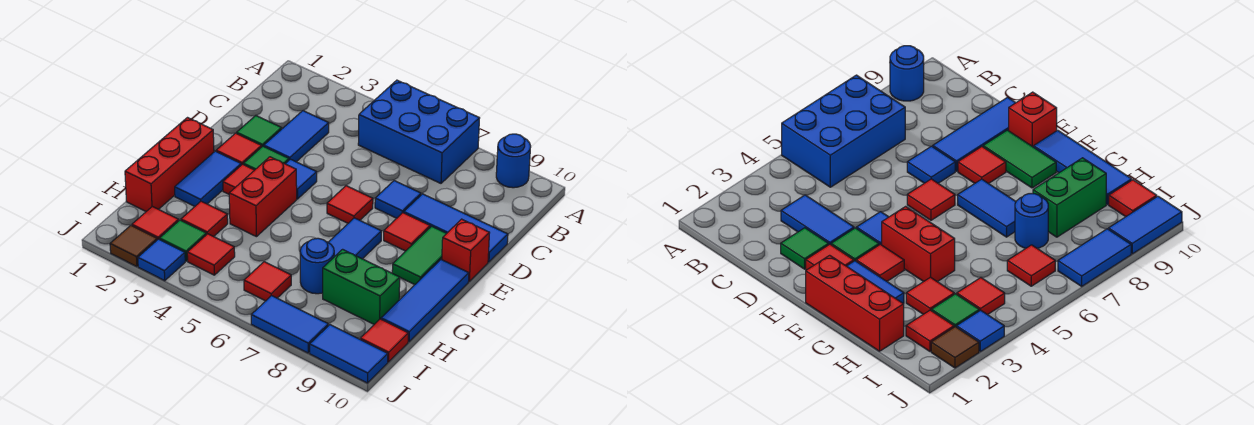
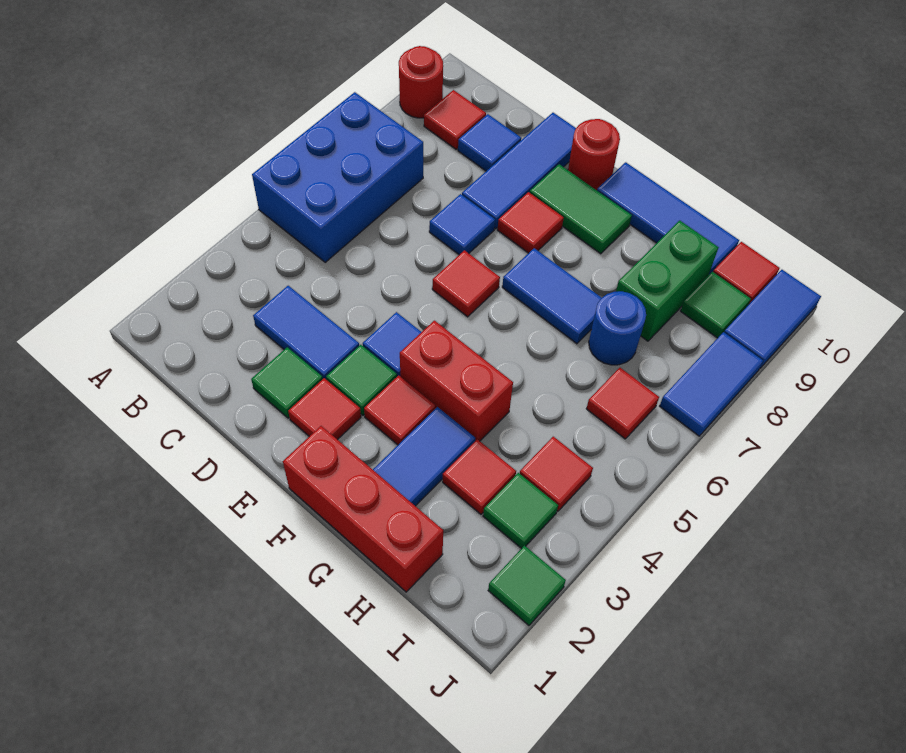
blue 1x1 round brick [496,134,531,188] -> red 1x1 round brick [399,46,443,118]
red 1x1 brick [442,219,489,281] -> red 1x1 round brick [568,119,620,190]
blue 1x2 tile [175,151,241,206] -> blue 1x2 tile turned to [373,407,475,506]
red 1x1 tile [132,206,179,240] -> red 1x1 tile moved to [424,90,486,149]
none -> green 1x1 tile [681,272,751,338]
brown 1x1 tile [110,226,157,267] -> green 1x1 tile [488,546,566,625]
blue 1x1 tile [138,239,185,281] -> blue 1x1 tile moved to [458,114,521,171]

